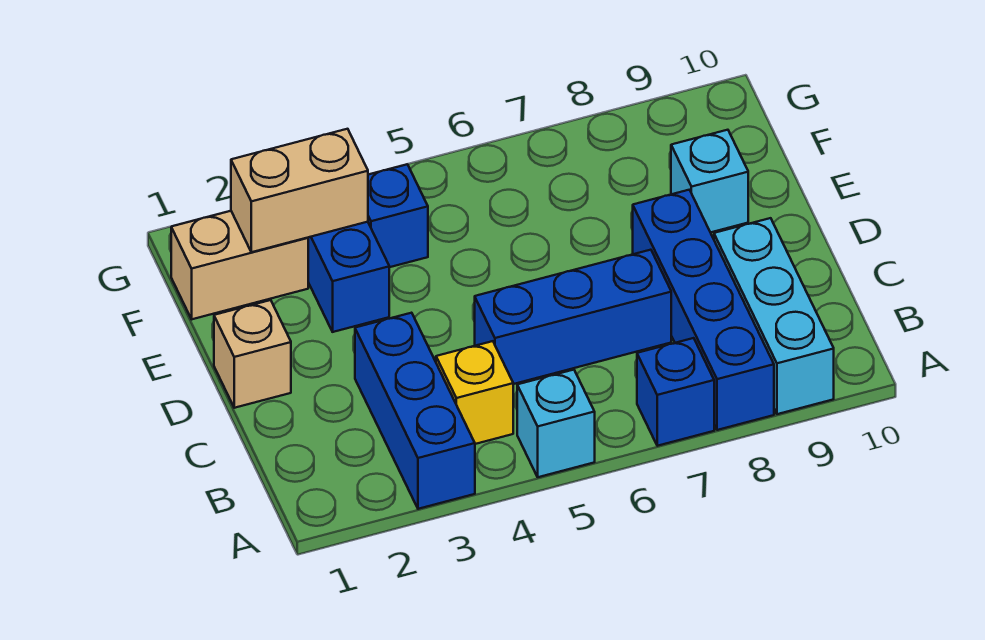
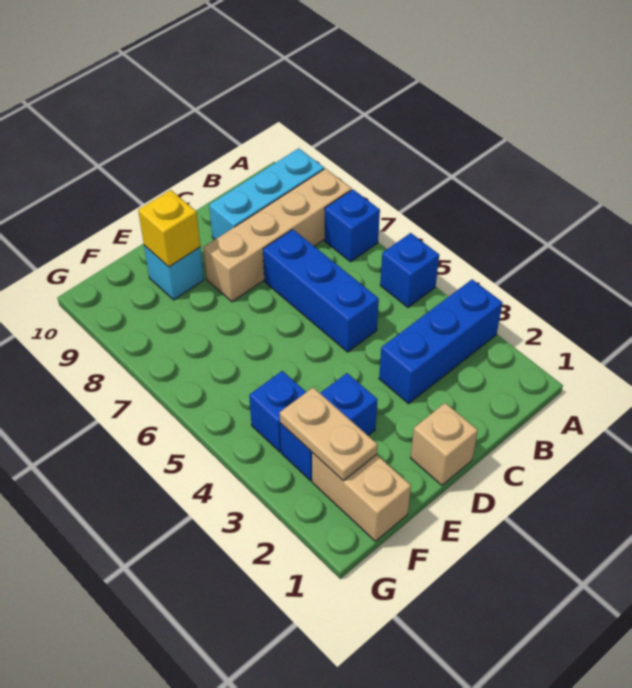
cyan 1x1 brick [517,370,595,477] -> blue 1x1 brick [380,233,439,307]
blue 1x4 brick [633,190,774,430] -> tan 1x4 brick [203,169,352,302]
yellow 1x1 brick [436,341,513,444] -> yellow 1x1 brick moved to [138,190,200,267]
tan 1x2 brick [231,129,368,252] -> tan 1x2 plate [280,387,378,481]

